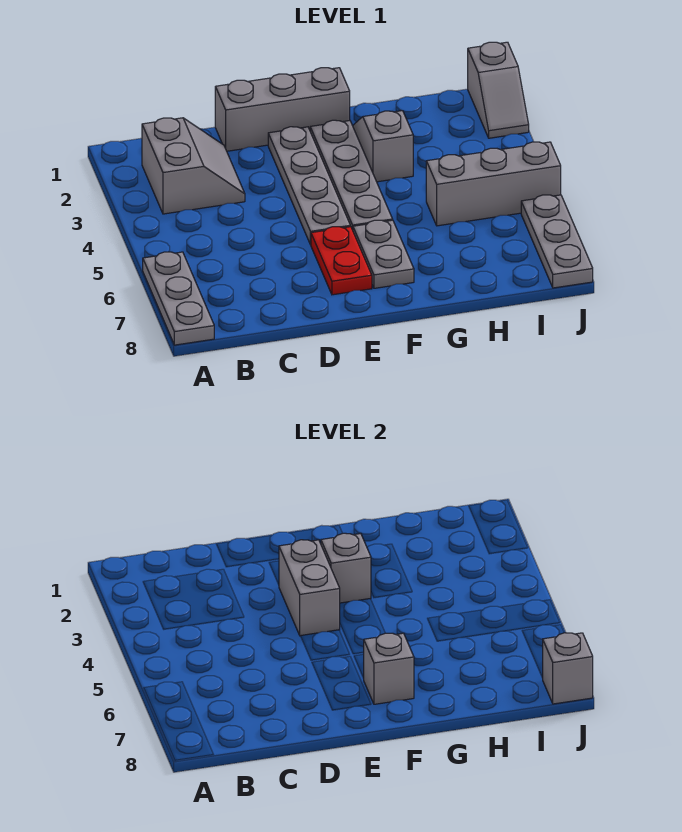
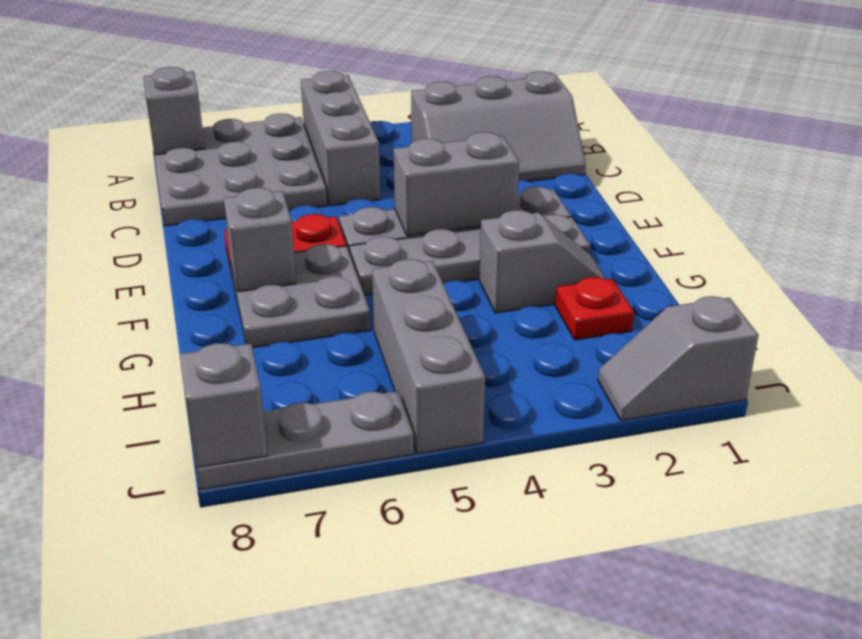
grey 1x3 plate [143,252,214,345] -> grey 3x3 plate [155,114,327,226]
grey 2x2 slope [142,118,245,214] -> grey 2x3 slope [411,71,586,181]
grey 1x3 brick [215,68,350,151] -> grey 1x3 brick moved to [301,71,380,206]
grey 1x1 brick [321,533,371,603] -> grey 1x1 brick moved to [143,67,205,155]
grey 1x2 plate [353,220,414,288] -> grey 2x2 plate [231,244,371,348]
none -> red 1x1 plate [555,277,634,340]

